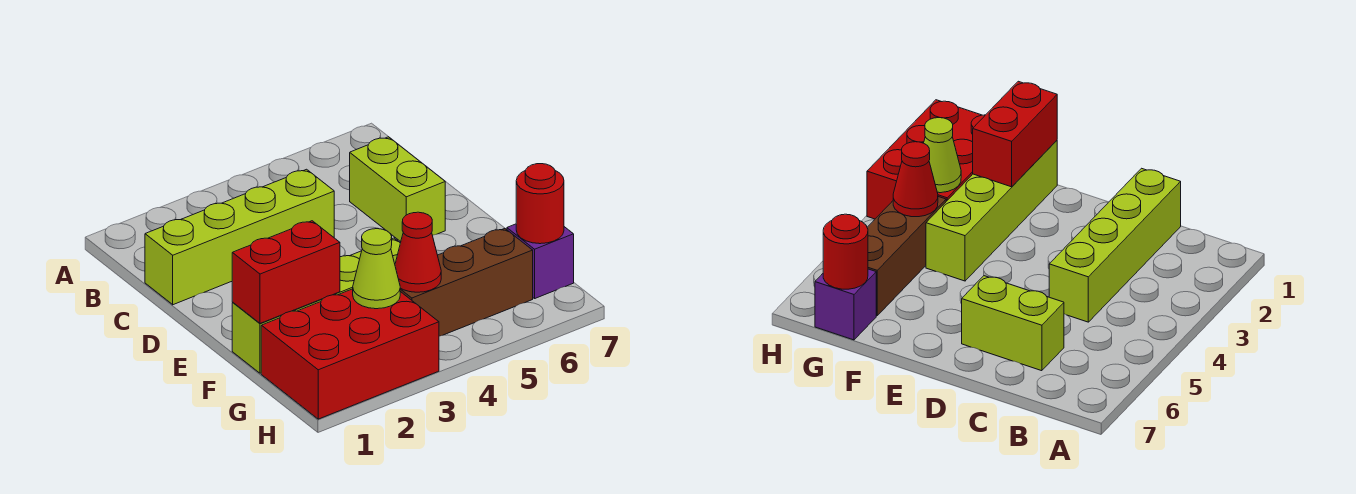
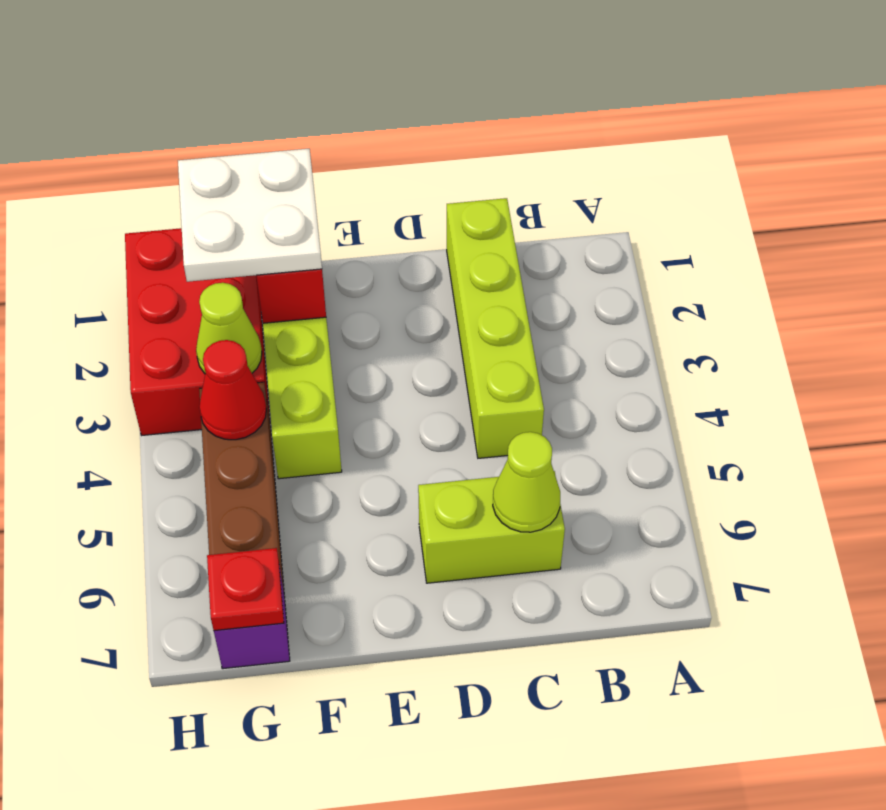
none -> lime 1x1 cone [493,432,560,532]
none -> white 2x2 plate [178,149,322,282]
red 1x1 round brick [516,164,564,244] -> red 1x1 plate [207,548,284,631]

